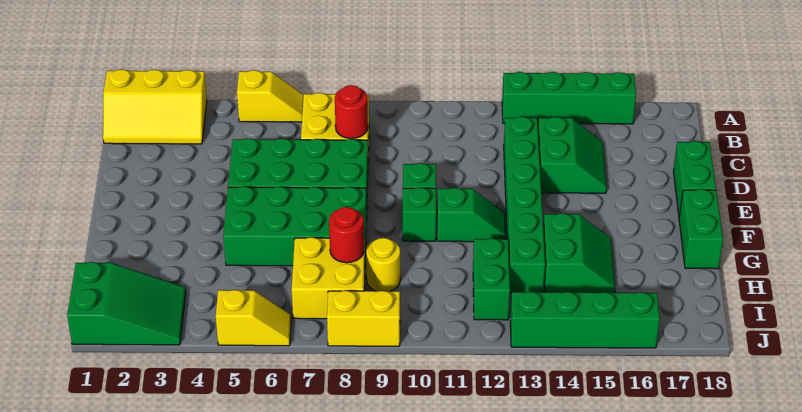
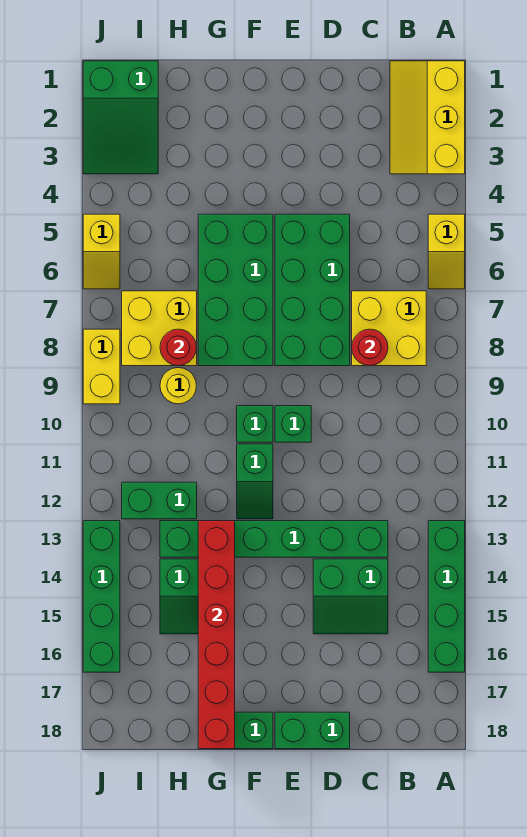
none -> red 1x6 brick [198,521,235,749]

